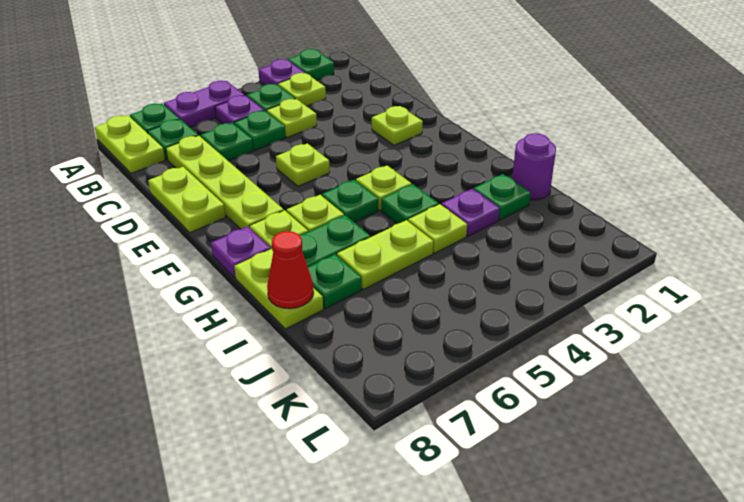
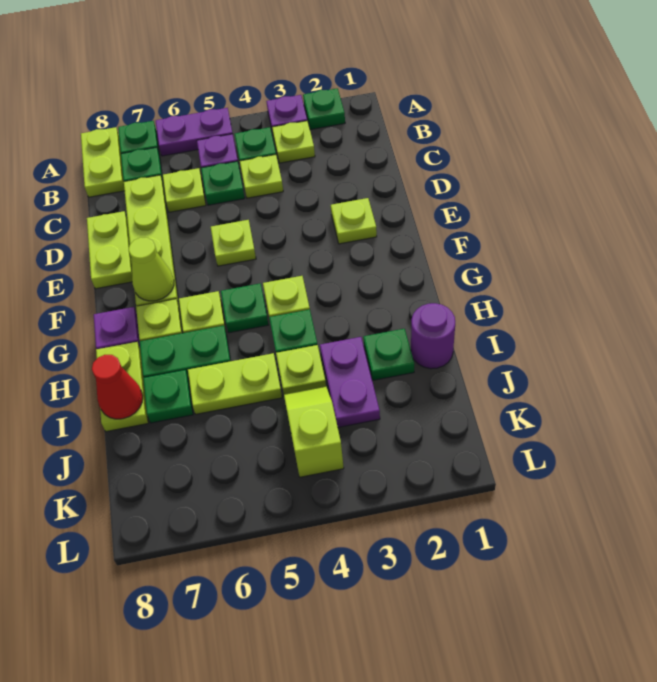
green 1x1 plate [201,123,253,161] -> lime 1x1 plate [163,168,206,212]
none -> lime 1x1 cone [128,238,174,301]
purple 1x1 plate [442,189,500,236] -> purple 1x2 plate [320,337,380,427]
none -> lime 1x2 slope [284,386,344,477]

